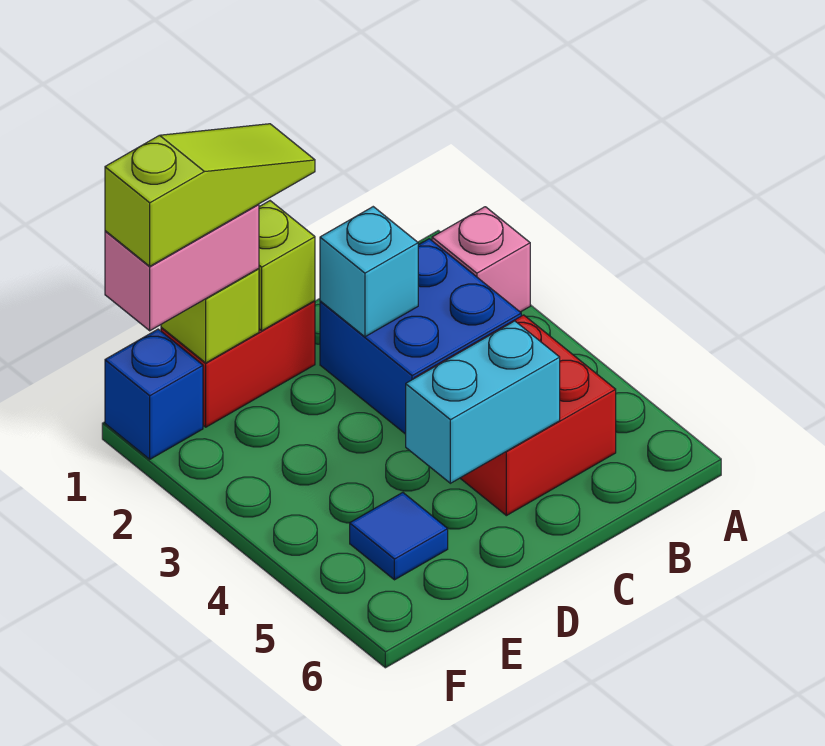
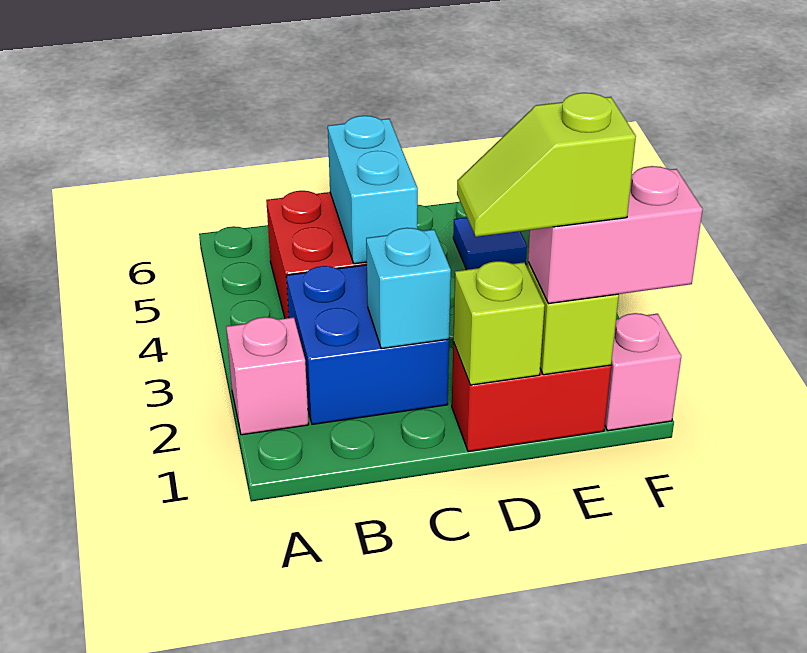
cyan 1x2 brick [406,321,560,483] -> cyan 1x2 brick turned to [328,116,418,264]
lime 1x3 slope [105,124,315,266] -> lime 1x2 slope [457,93,636,237]
blue 1x1 brick [105,329,203,459] -> pink 1x1 brick [605,313,681,431]

